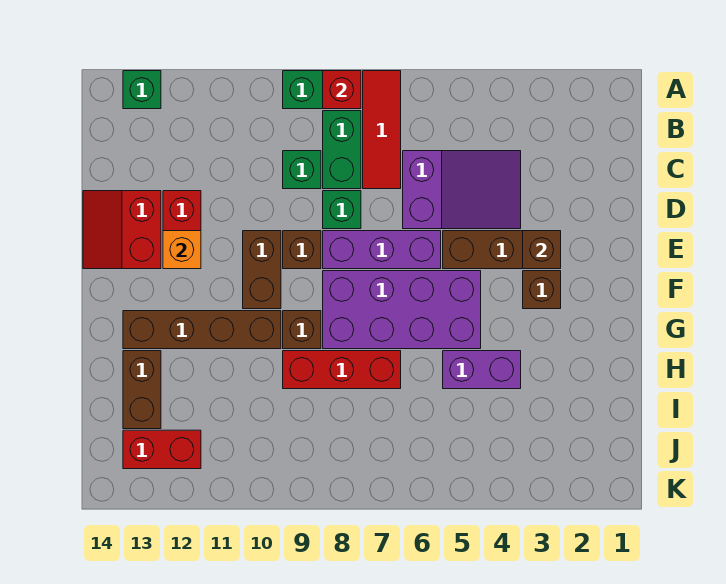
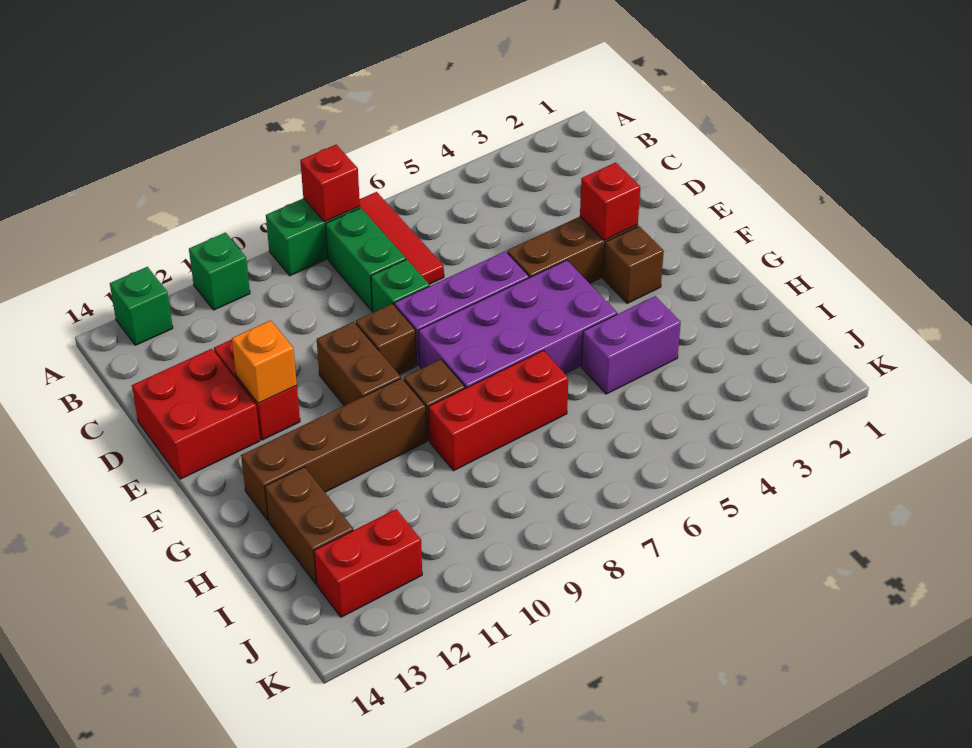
purple 2x3 slope [403,151,521,229] -> none
green 1x1 brick [283,151,321,189] -> green 1x1 brick moved to [189,233,250,310]
red 2x2 slope [83,191,161,269] -> red 2x2 brick [132,349,260,479]
brown 1x1 brick [523,231,561,269] -> red 1x1 brick [580,163,640,240]

